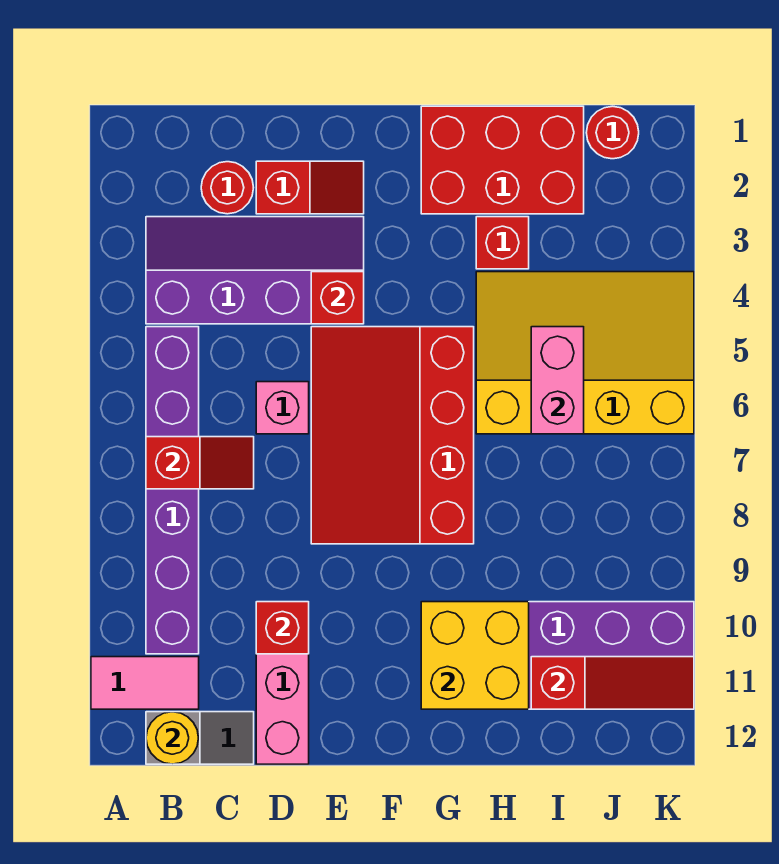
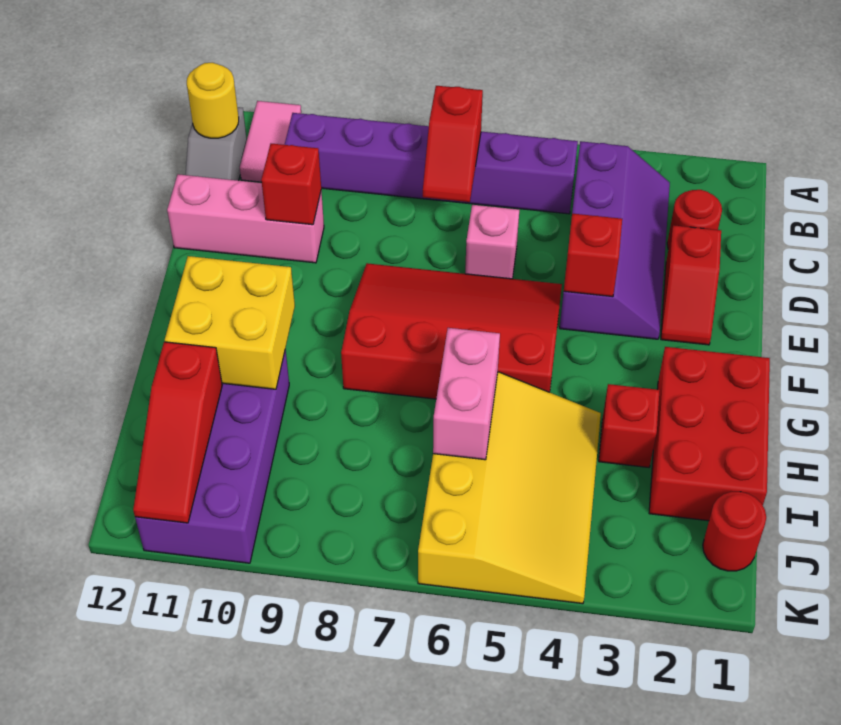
pink 1x2 brick [531,327,584,434] -> pink 1x2 brick turned to [433,328,500,460]

